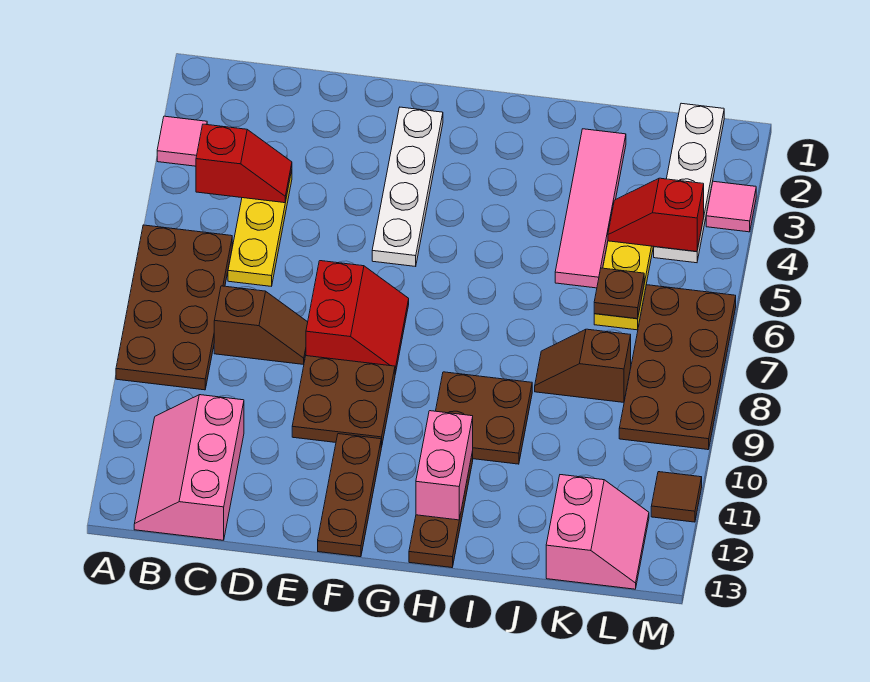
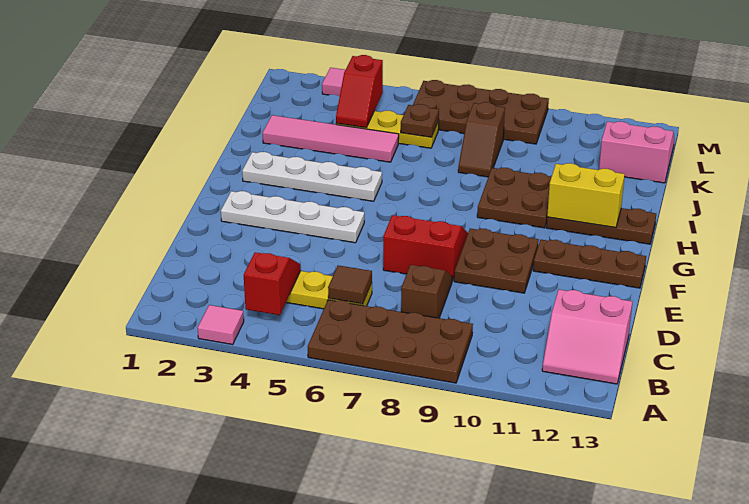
pink 2x3 slope [134,395,244,540] -> pink 2x2 slope [542,289,632,384]
pink 1x2 brick [416,411,473,520] -> yellow 1x2 brick [547,163,625,228]
white 1x4 plate [654,103,724,263] -> white 1x4 plate moved to [242,152,382,201]
brown 1x1 tile [651,472,702,522] -> brown 1x1 tile moved to [328,265,372,304]

